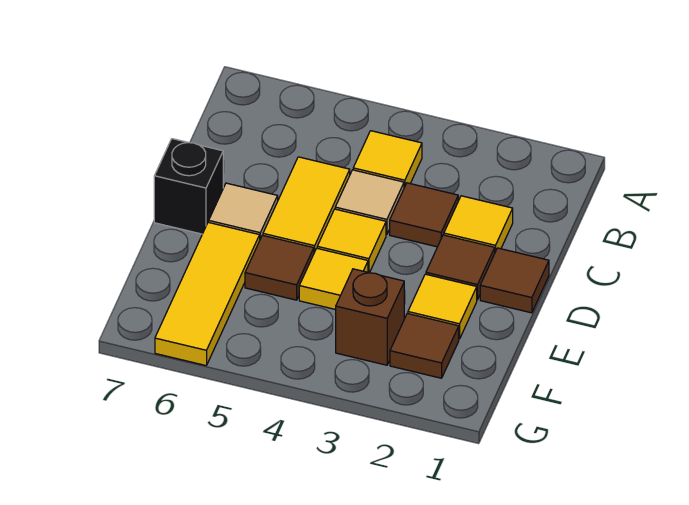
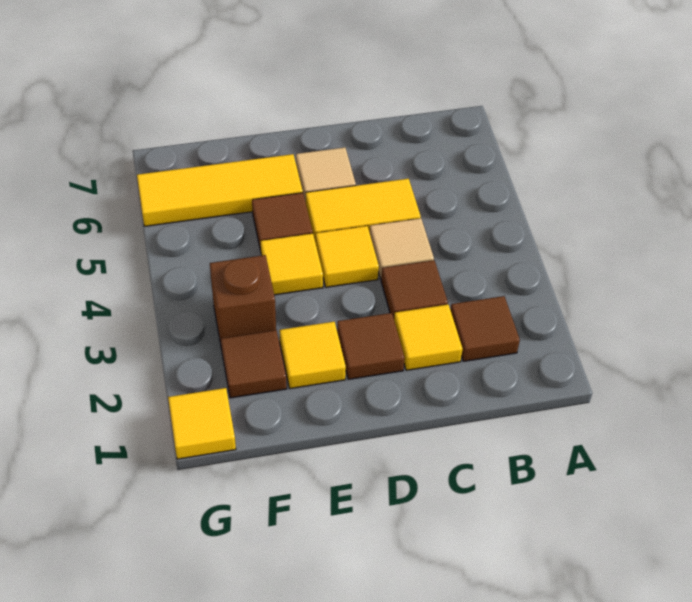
yellow 1x1 tile [353,131,422,188] -> yellow 1x1 tile moved to [168,388,236,459]
brown 1x1 tile [480,248,549,313] -> brown 1x1 tile moved to [450,296,520,361]
black 1x1 brick [154,139,223,234] -> none

